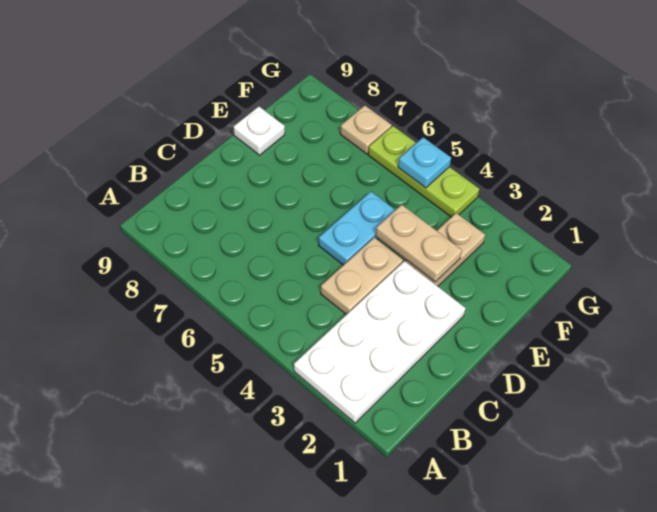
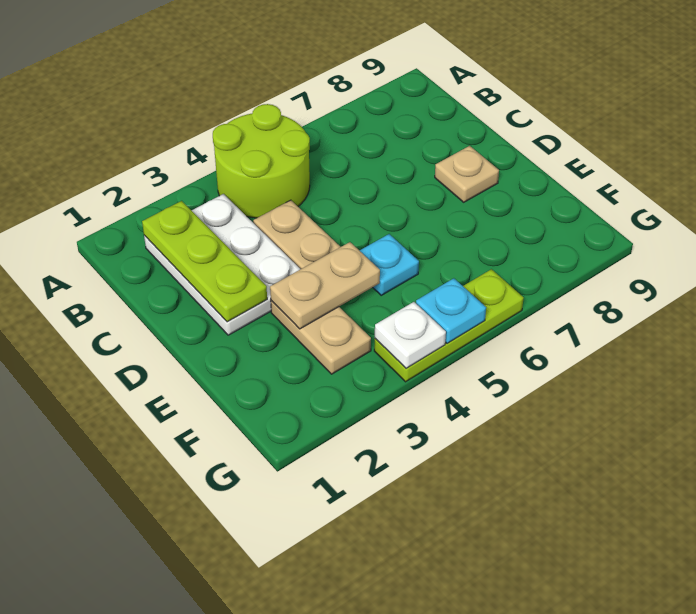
white 2x4 plate [294,261,466,423] -> white 2x3 plate [144,194,300,335]
none -> lime 2x2 round brick [213,104,310,218]
none -> lime 1x3 plate [142,201,267,322]
cyan 1x2 plate [318,192,395,265] -> cyan 1x1 plate [359,234,419,295]
white 1x1 plate [234,107,285,155] -> white 1x1 plate moved to [375,302,446,368]
tan 1x1 plate [340,106,392,154] -> tan 1x1 plate moved to [435,146,499,202]

